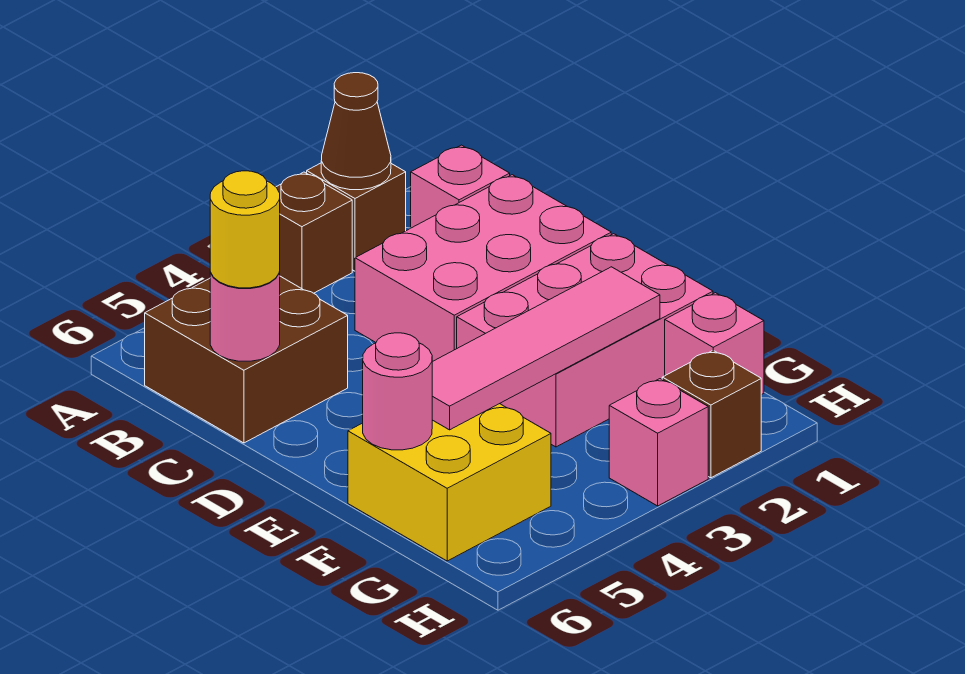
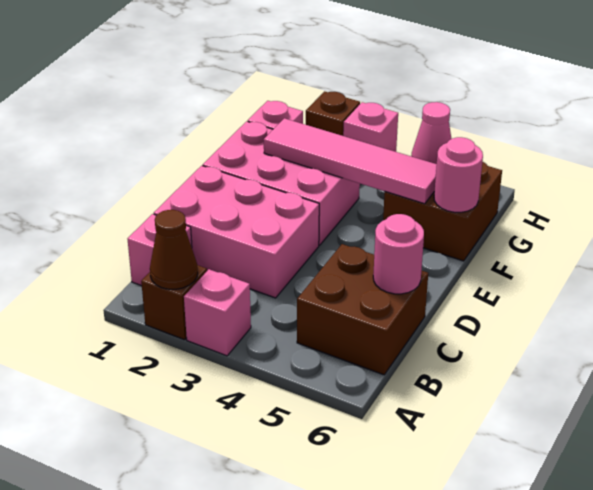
brown 1x1 brick [276,172,352,293] -> pink 1x1 brick [184,269,251,356]
yellow 1x1 round brick [210,171,280,288] -> none
yellow 2x2 brick [348,404,551,561] -> brown 2x2 brick [383,162,502,261]
none -> pink 1x1 cone [411,102,452,164]

